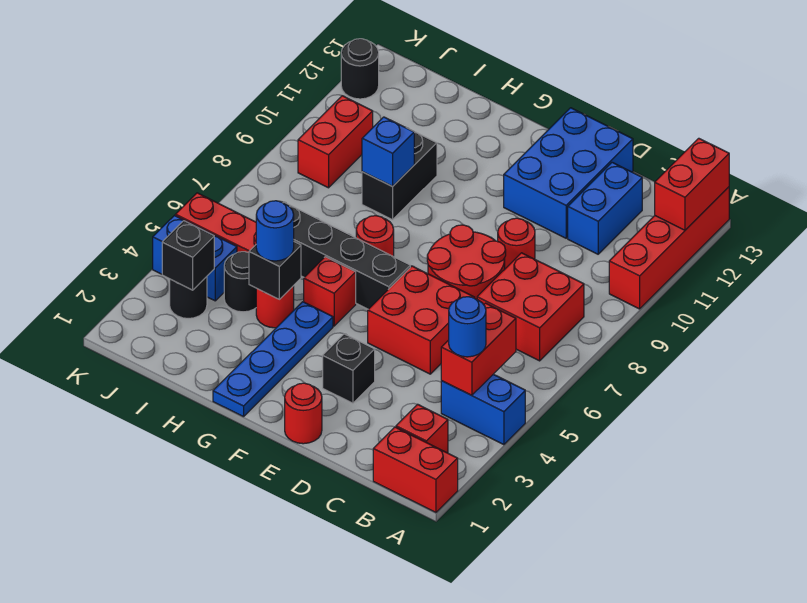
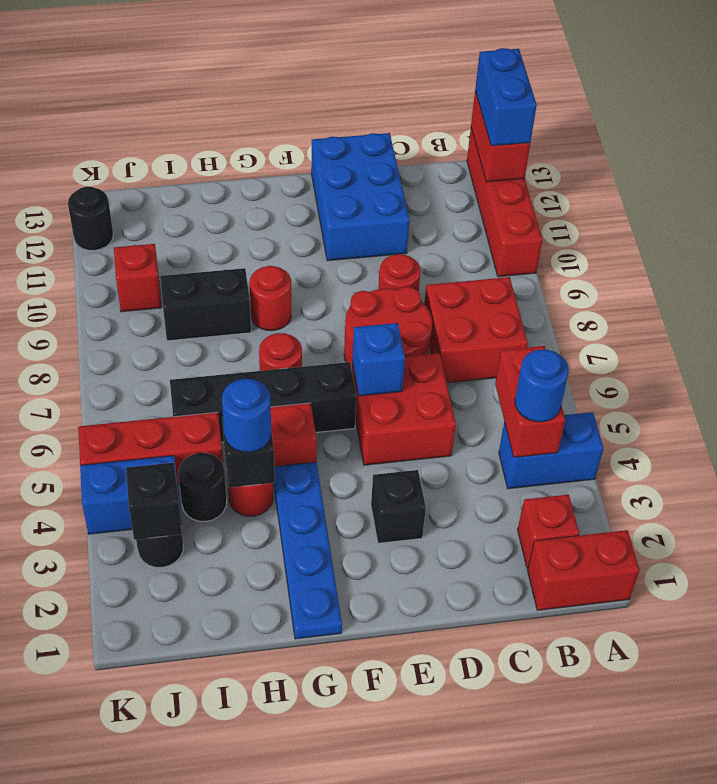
blue 1x2 brick [568,162,642,254] -> blue 1x2 brick moved to [475,48,537,146]
red 1x1 round brick [285,383,322,444] -> red 1x1 round brick moved to [250,266,291,331]
black 1x2 brick [362,128,437,220] -> black 1x2 brick turned to [160,268,251,341]
blue 1x1 brick [362,117,414,186] -> blue 1x1 brick moved to [352,323,405,396]
red 1x2 brick [298,96,373,188] -> red 1x1 brick [114,244,162,312]

